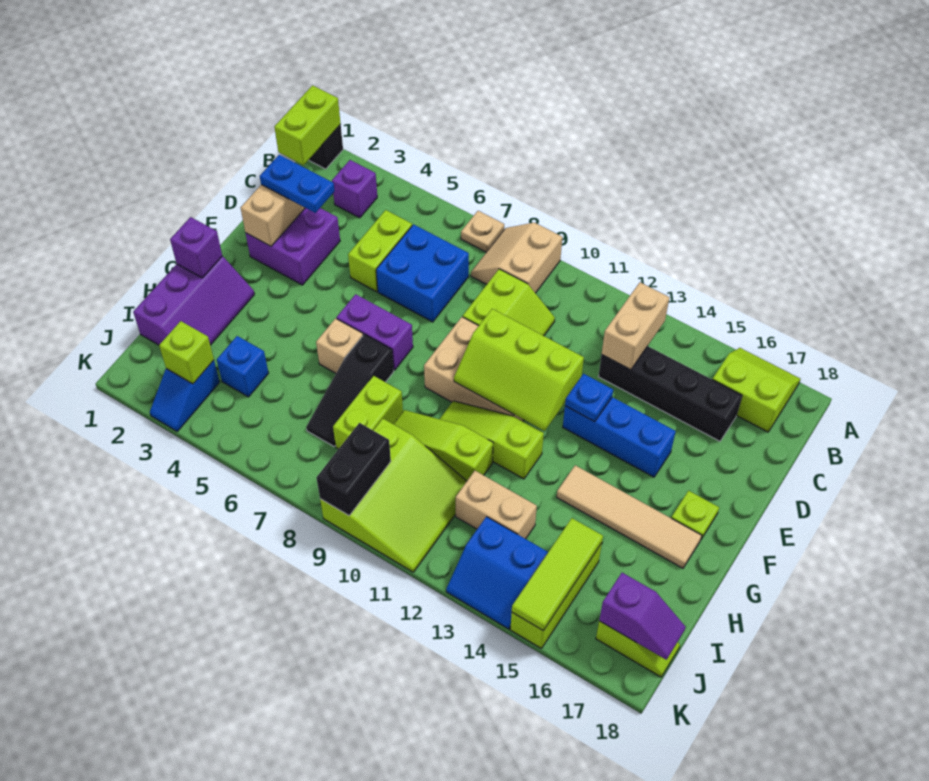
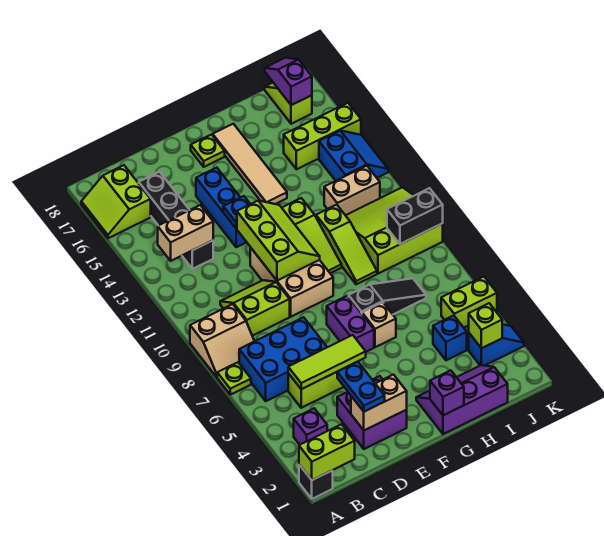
tan 1x1 plate [461,211,504,252] -> lime 1x1 plate [217,362,251,395]
blue 2x2 brick [376,224,469,322] -> blue 2x3 brick [239,317,327,401]
lime 1x2 brick [333,376,403,449] -> lime 1x2 brick moved to [441,277,497,328]
tan 1x2 brick [456,471,537,539] -> tan 1x2 brick turned to [324,166,380,215]
lime 1x3 tile [512,518,603,631] -> lime 1x3 tile moved to [288,335,366,389]

